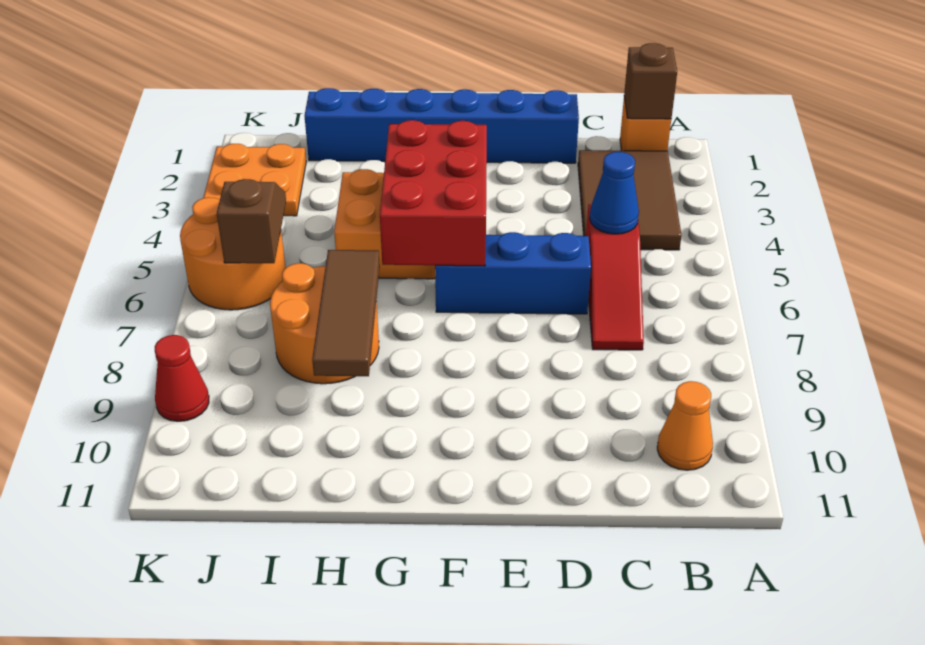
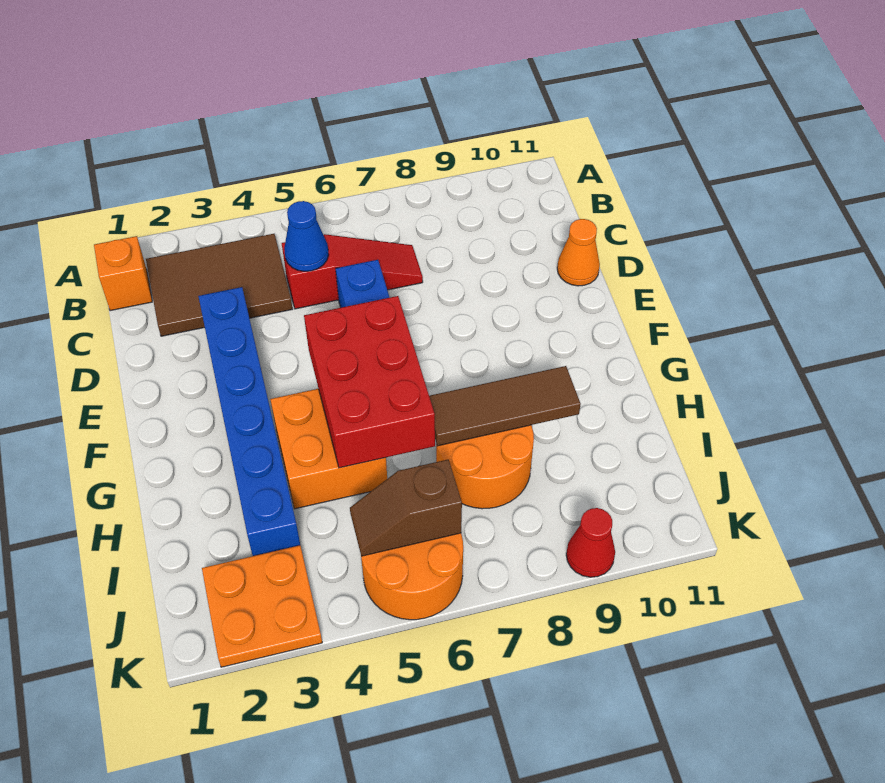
brown 1x1 brick [624,43,677,119] -> none
orange 1x1 cone [657,381,713,470] -> orange 1x1 cone moved to [557,219,600,286]
blue 1x6 brick [305,88,579,163] -> blue 1x6 brick moved to [198,287,300,556]
red 2x3 brick [380,120,487,266] -> red 2x3 brick turned to [304,296,435,468]

